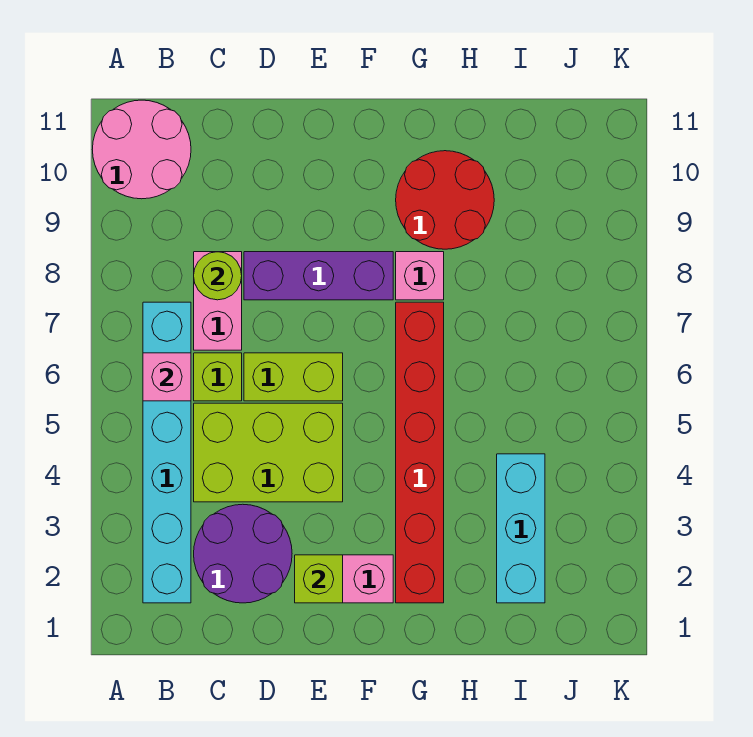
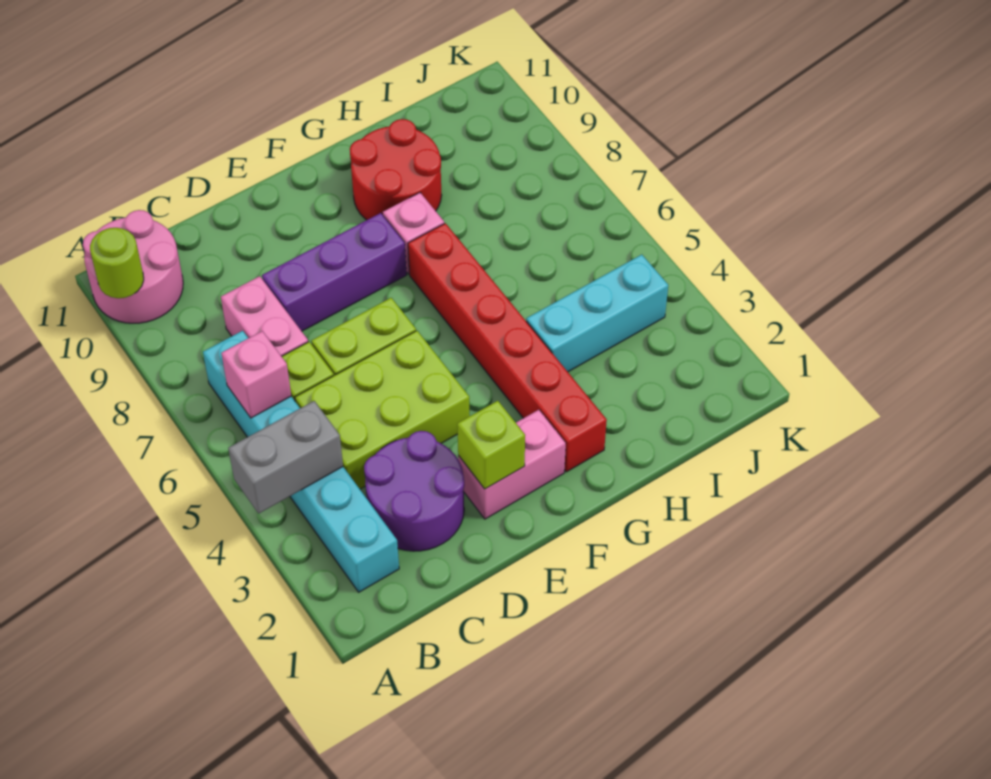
none -> grey 1x2 brick [228,401,343,514]
lime 1x1 round brick [194,252,242,300] -> lime 1x1 round brick moved to [90,228,144,298]
cyan 1x3 brick [497,454,545,603] -> cyan 1x3 brick turned to [526,255,668,372]

